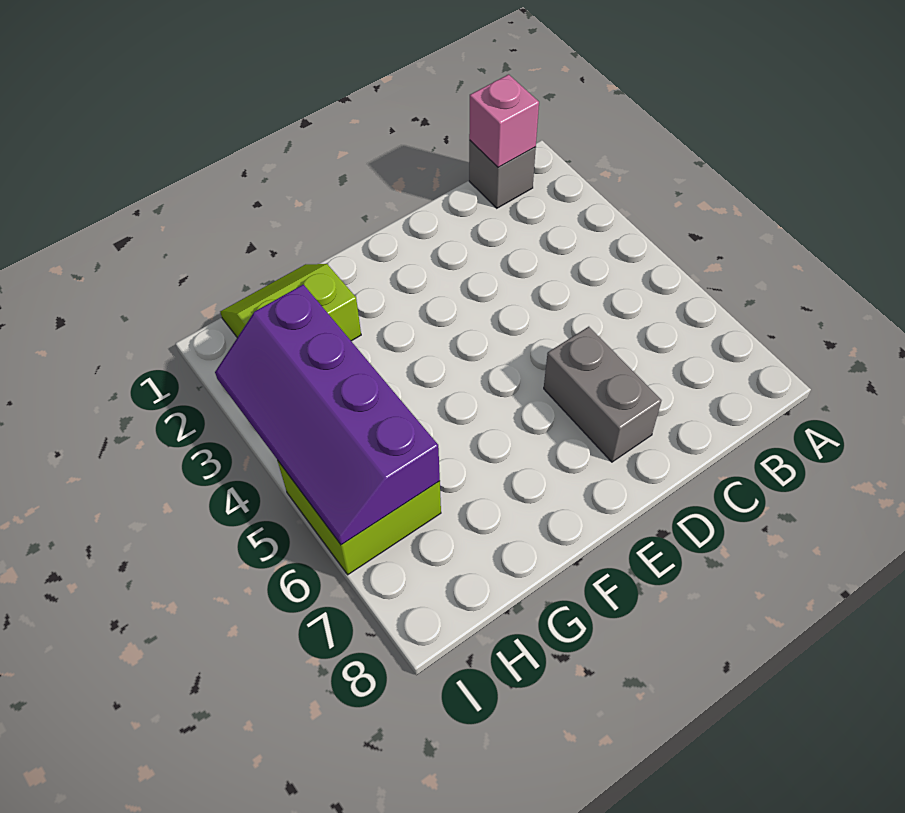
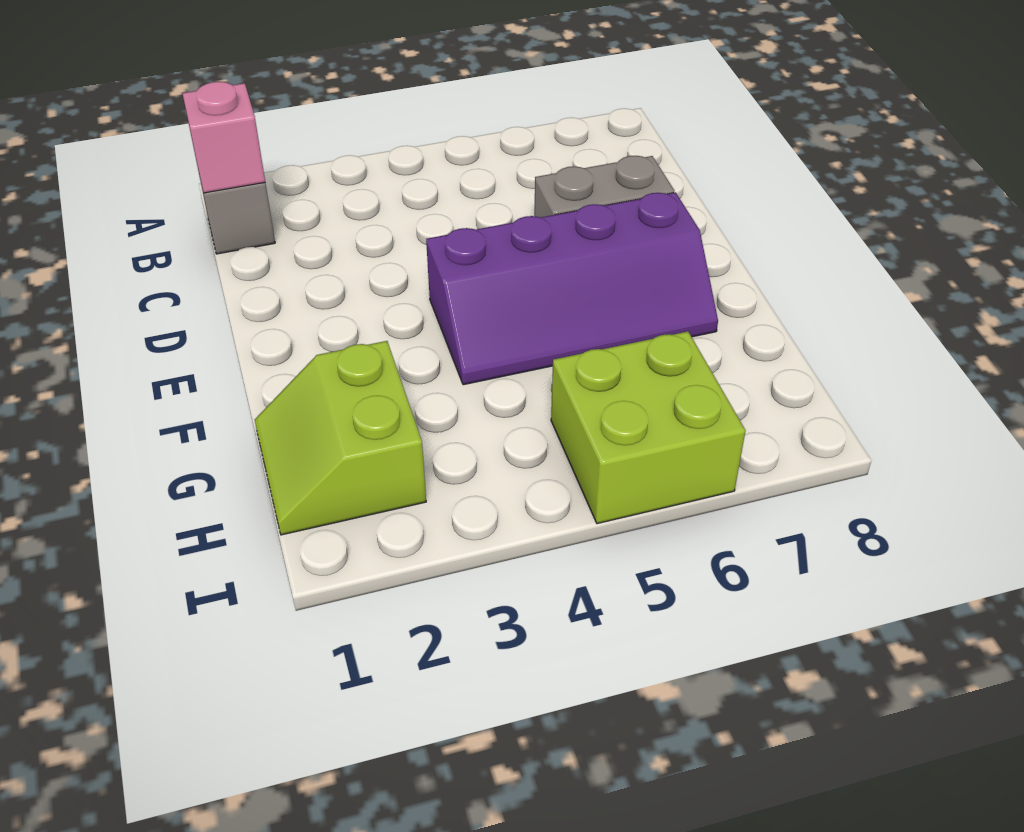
purple 2x4 slope [215,284,440,545] -> purple 2x4 slope moved to [426,192,718,385]

